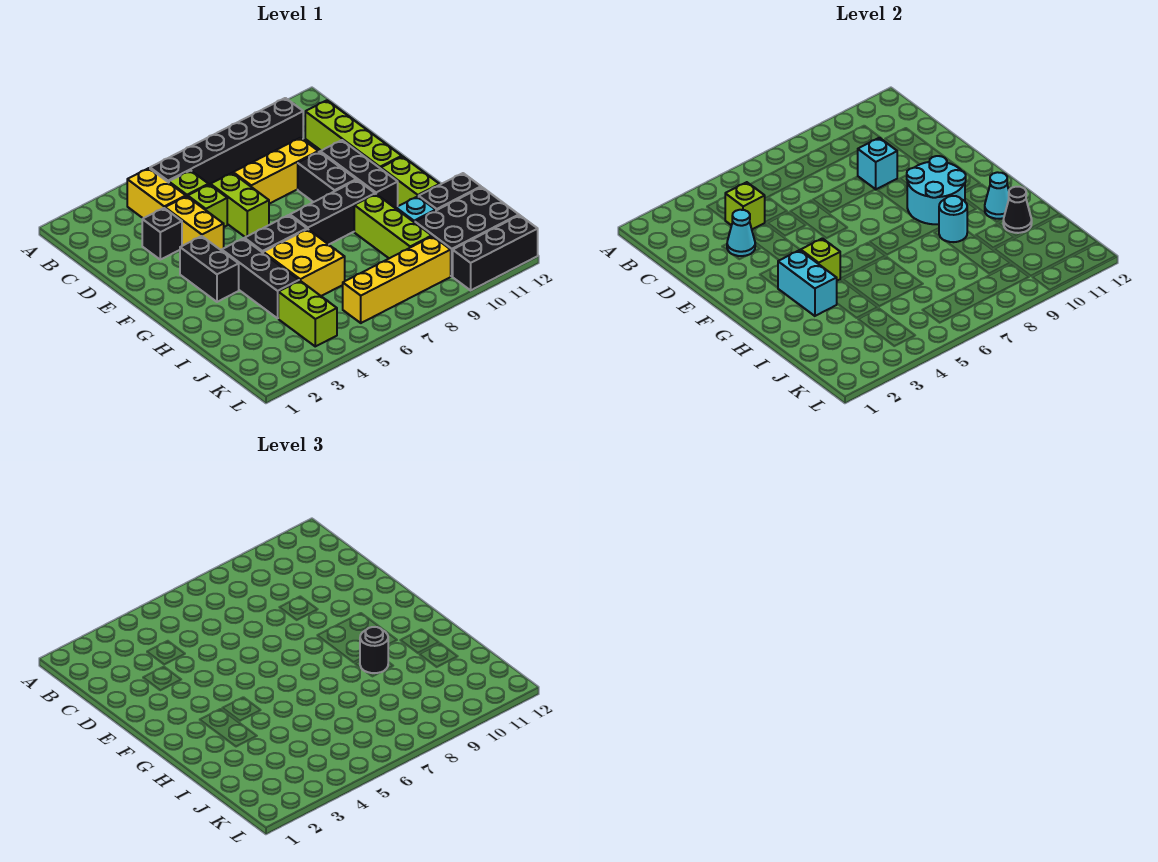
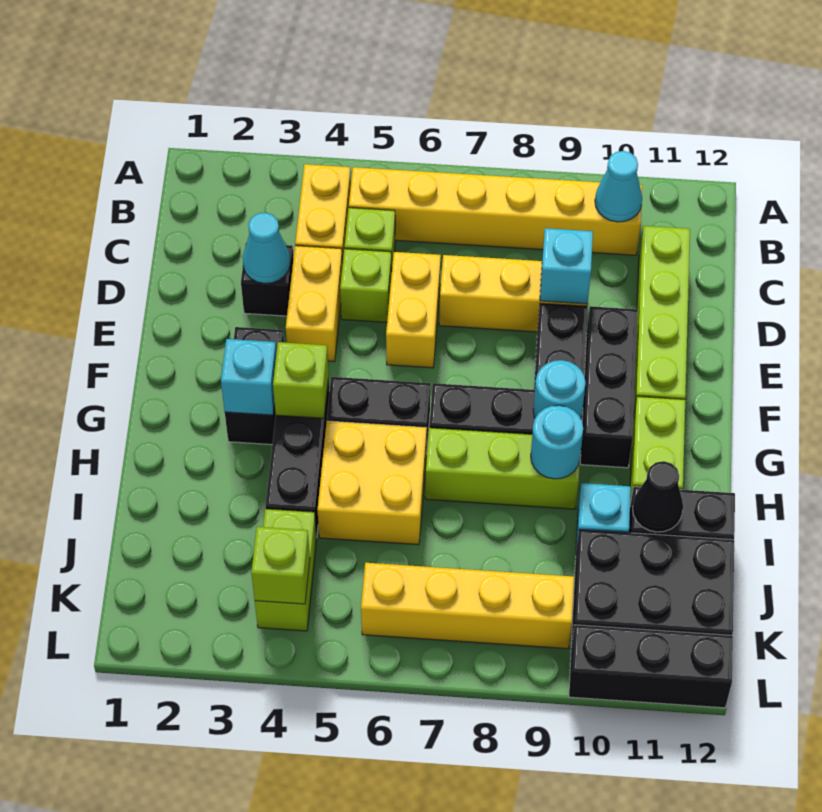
black 1x6 brick [150,98,303,185] -> yellow 1x6 brick [349,167,642,255]
lime 1x1 brick [725,182,765,229] -> lime 1x1 brick moved to [251,527,310,604]
lime 1x2 brick [211,173,269,237] -> yellow 1x2 brick [386,252,441,368]
cyan 2x2 round brick [907,156,966,224] -> cyan 1x1 round brick [533,360,586,418]
cyan 1x2 brick [778,250,837,316] -> cyan 1x1 brick [221,339,276,415]
lime 1x3 brick [354,194,432,258] -> lime 1x3 brick turned to [425,428,580,509]
black 1x1 round brick [360,627,388,673] -> none
cyan 1x1 cone [985,172,1009,219] -> cyan 1x1 cone moved to [595,151,642,222]

